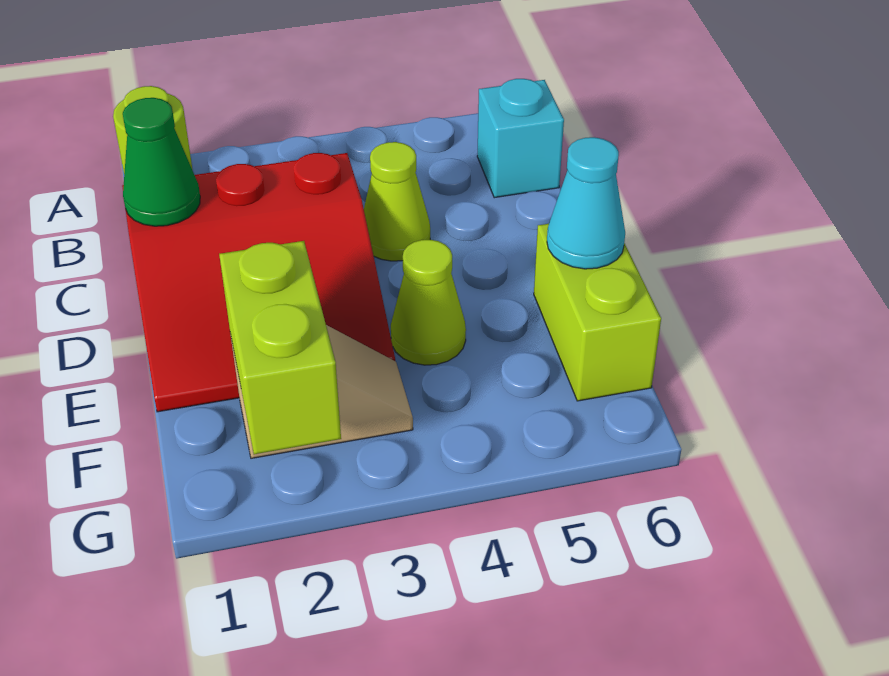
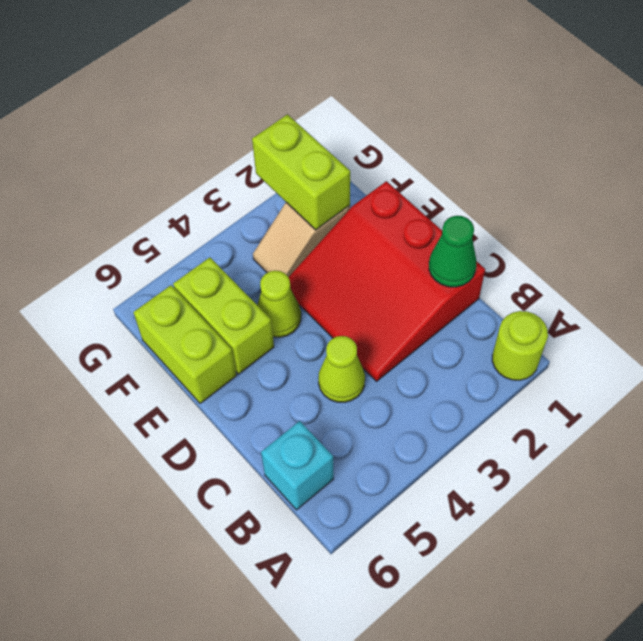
red 3x3 slope [122,153,395,412] -> red 3x3 slope turned to [289,181,485,381]
none -> lime 1x2 brick [173,257,274,374]
cyan 1x1 cone [547,137,625,269] -> none

